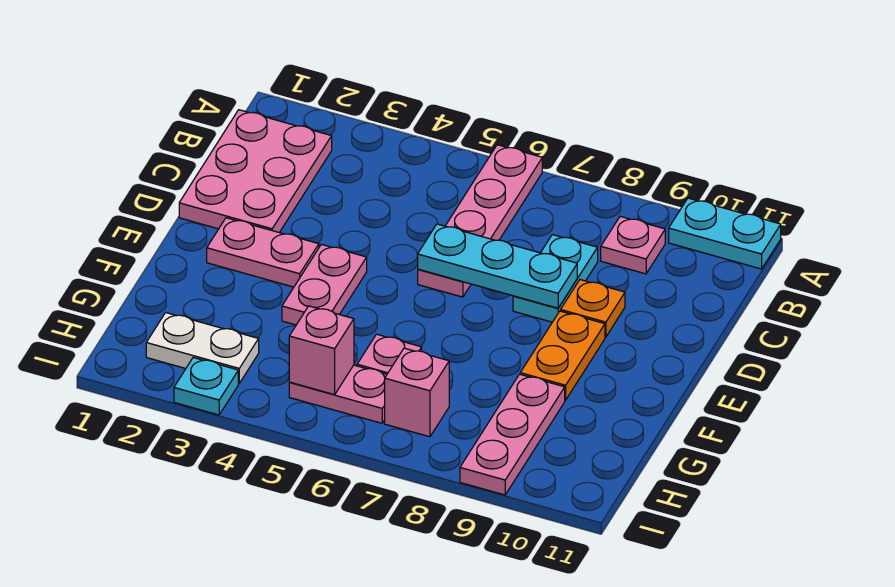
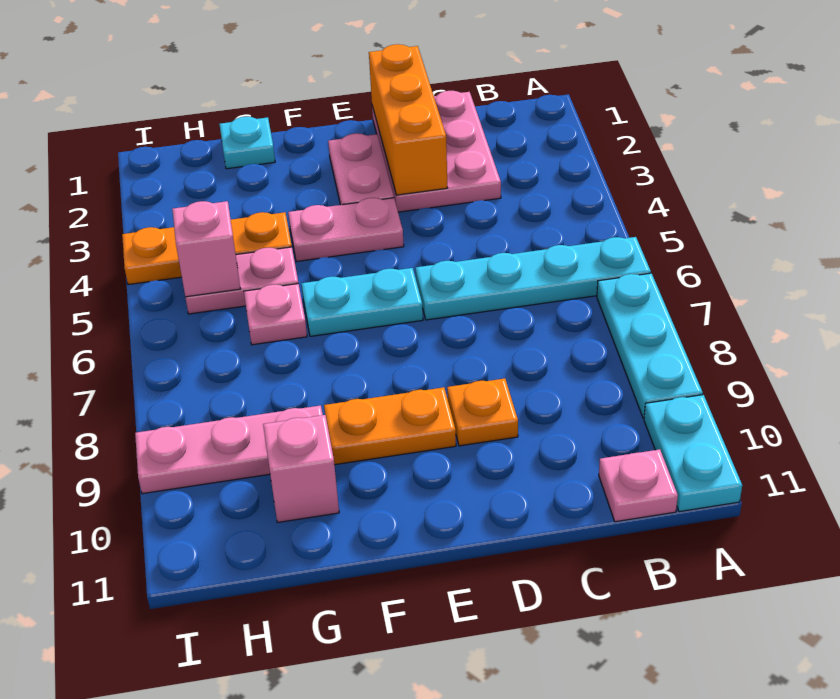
pink 1x4 plate [418,145,542,297] -> cyan 1x4 plate [416,237,651,320]
pink 2x3 plate [179,110,332,232] -> pink 2x3 plate turned to [372,91,501,212]
pink 1x1 plate [601,216,665,274] -> pink 1x1 plate moved to [599,449,678,522]
cyan 1x2 plate [513,235,598,322] -> cyan 1x2 plate moved to [301,268,423,336]
none -> orange 1x3 brick [369,44,448,195]
cyan 1x3 plate [418,224,577,308] -> cyan 1x3 plate moved to [597,273,703,418]
none -> orange 1x3 plate [122,212,292,285]
white 1x2 plate [146,313,259,383] -> none
pink 1x2 plate [289,365,387,423] -> pink 1x2 plate turned to [185,247,298,314]
pink 1x1 brick [385,348,449,437] -> pink 1x1 brick moved to [263,415,339,522]
cyan 1x1 plate [174,357,238,415] -> cyan 1x1 plate moved to [219,117,275,169]

